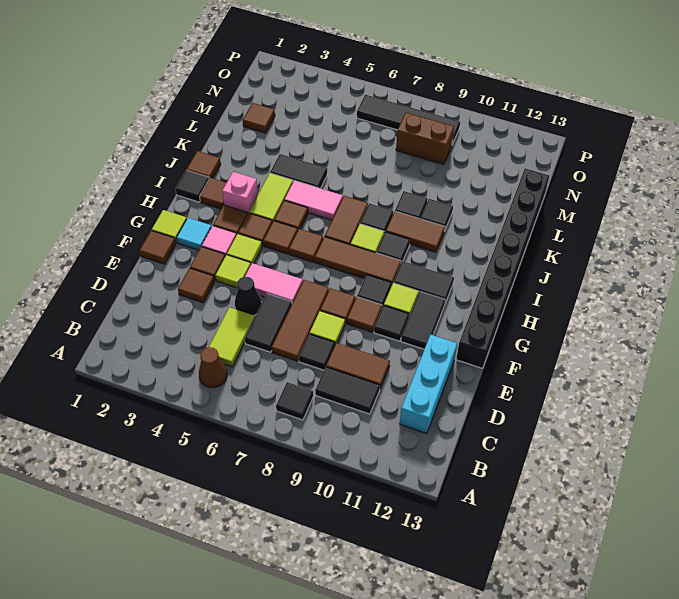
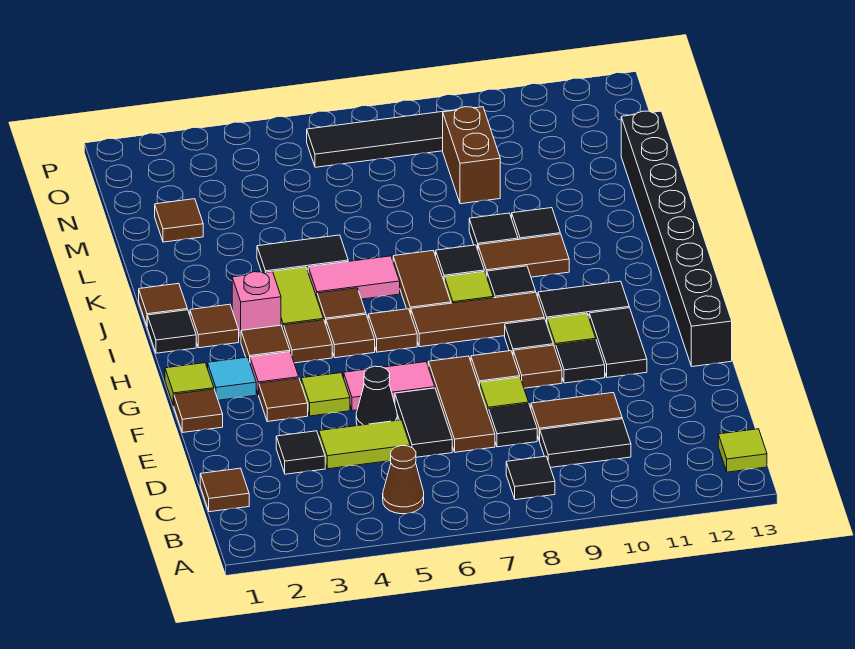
lime 1x2 tile [209,307,255,367] -> lime 1x2 tile turned to [319,420,410,469]
cyan 1x3 brick [400,335,457,434] -> none
none -> black 1x1 tile [276,431,325,474]
brown 1x1 tile [178,268,215,303] -> brown 1x1 tile moved to [200,468,249,512]
lime 1x1 tile [227,234,262,263] -> lime 1x1 tile moved to [718,429,767,472]
brown 1x2 brick [396,113,454,164] -> brown 1x2 brick turned to [443,107,500,204]

